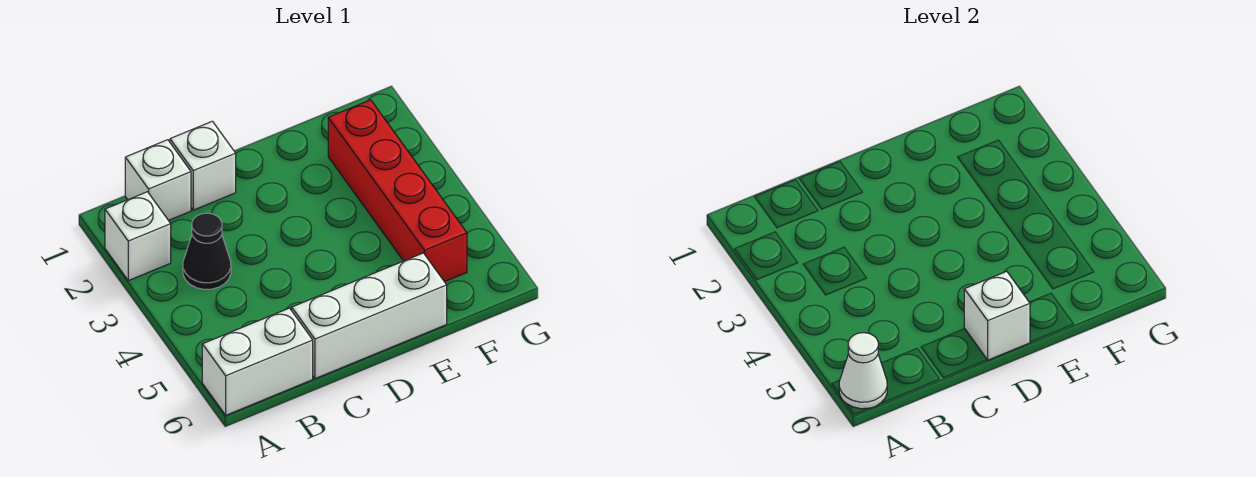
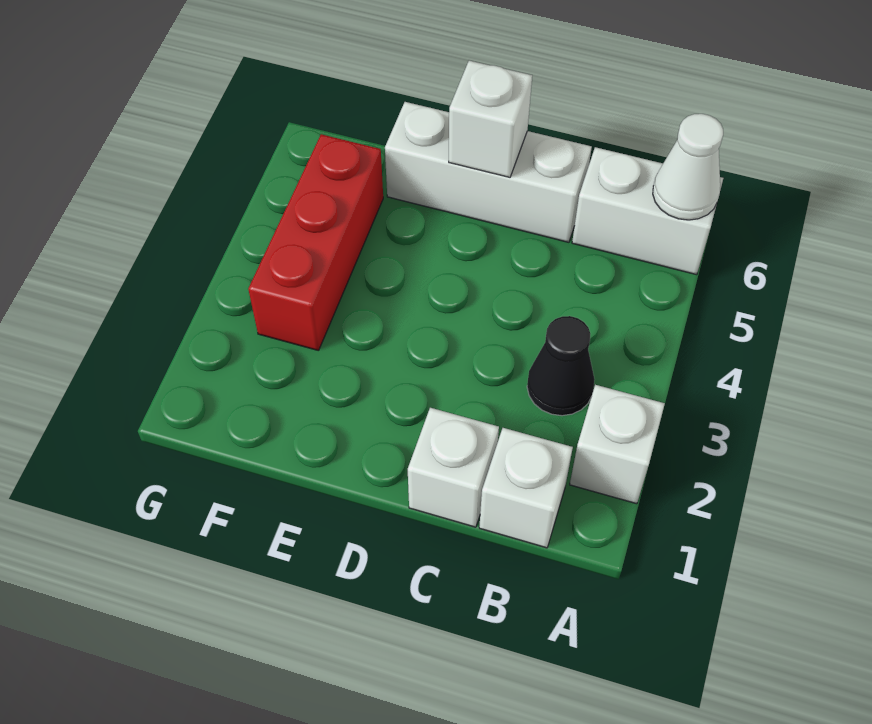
red 1x4 brick [328,100,467,282] -> red 1x3 brick [248,134,383,351]

